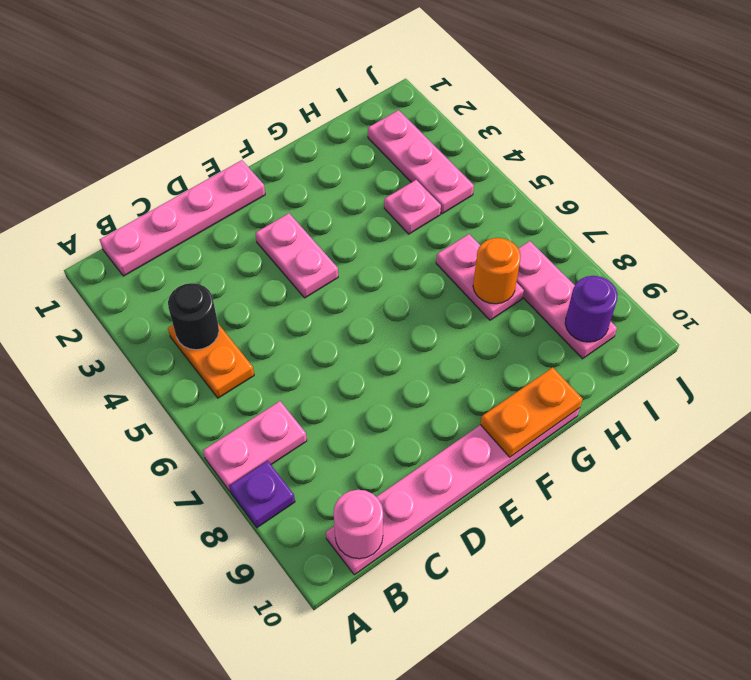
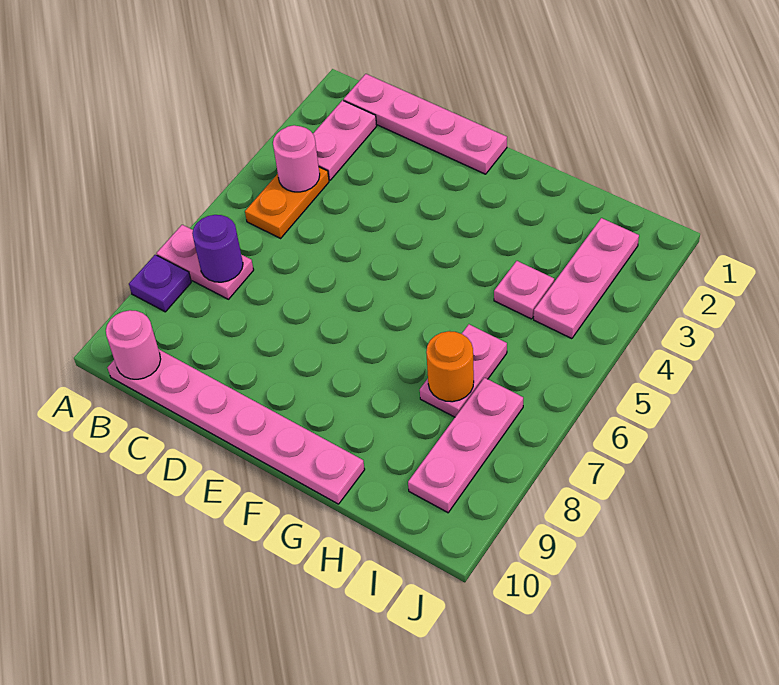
black 1x1 round brick [168,283,219,350] -> pink 1x1 round brick [273,125,320,192]
pink 1x2 plate [256,213,338,298] -> pink 1x2 plate moved to [313,100,377,180]
orange 1x2 plate [480,367,583,457] -> none
purple 1x1 round brick [565,276,618,342] -> purple 1x1 round brick moved to [192,215,243,282]

